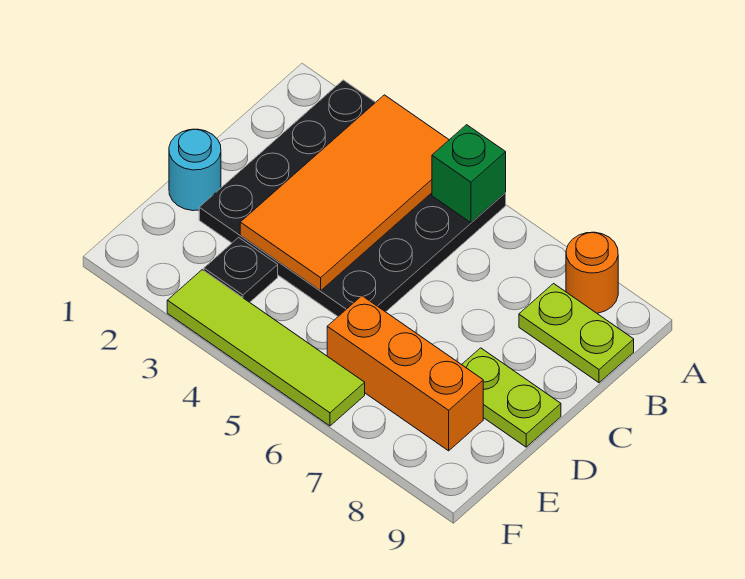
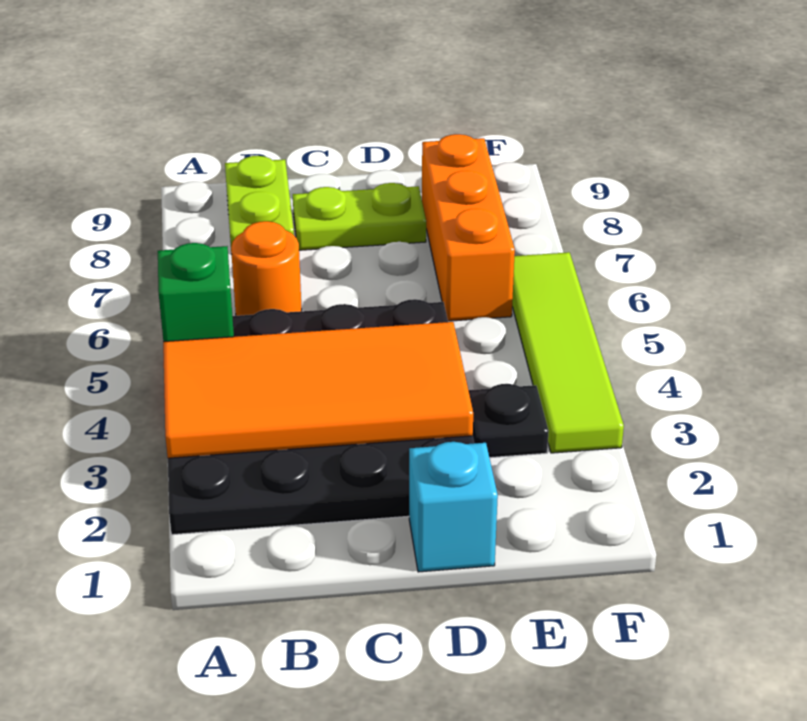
orange 1x1 round brick [566,232,618,313] -> orange 1x1 round brick moved to [231,221,302,316]
cyan 1x1 round brick [169,129,221,211] -> cyan 1x1 brick [409,442,498,572]
lime 1x2 plate [462,348,561,447] -> lime 1x2 plate turned to [293,183,426,250]

